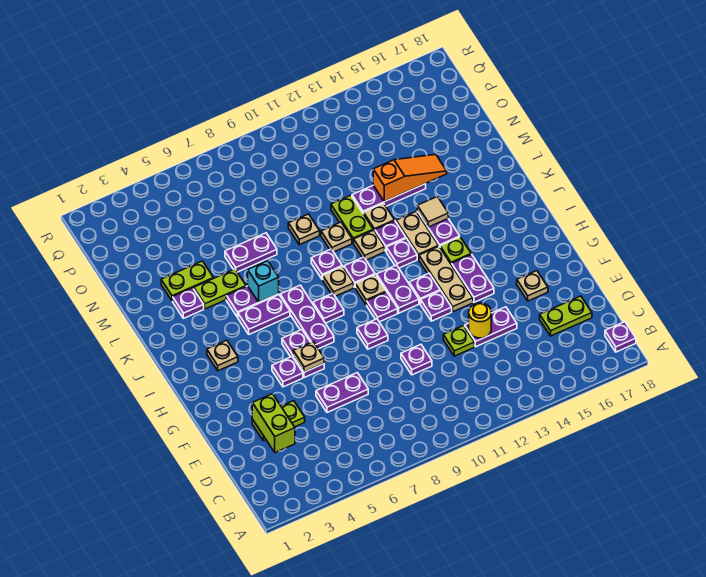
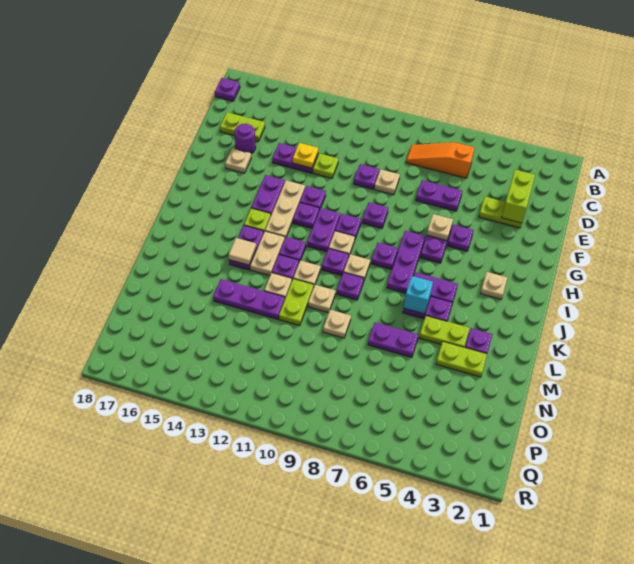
none -> tan 1x1 plate [374,169,400,195]
yellow 1x1 round brick [469,303,491,338] -> yellow 1x1 plate [293,143,318,168]
none -> purple 1x1 round brick [234,124,256,154]
orange 1x3 slope [373,154,447,202] -> orange 1x3 slope moved to [406,142,475,178]

